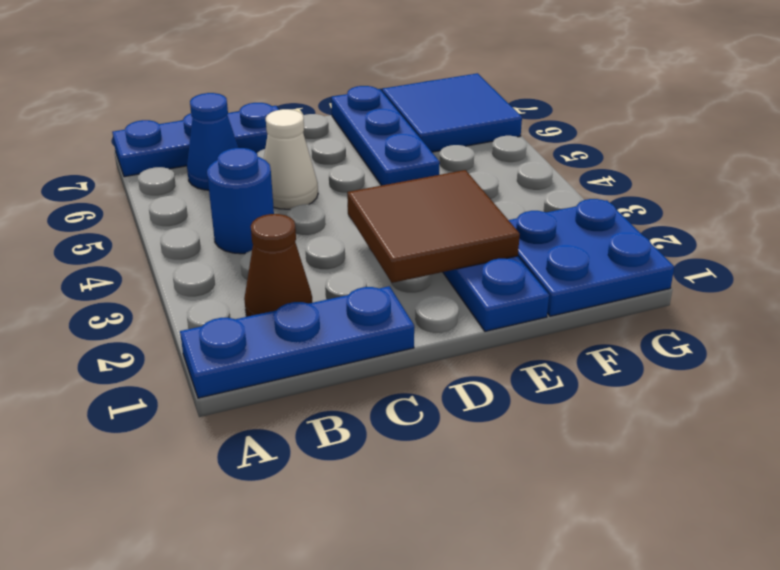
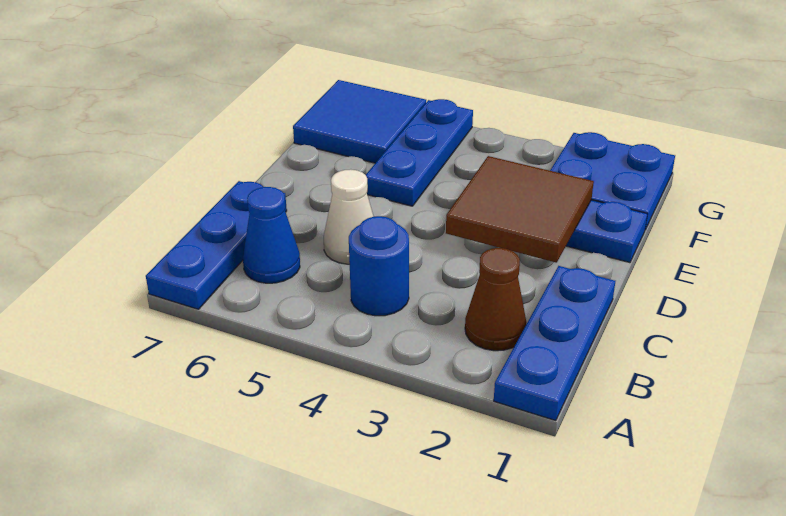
blue 1x3 plate [331,86,440,186] -> blue 1x3 plate turned to [366,99,473,206]

